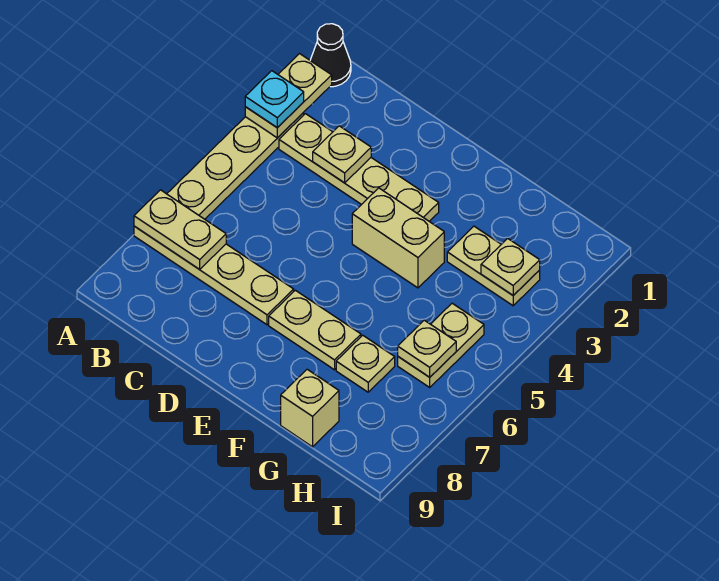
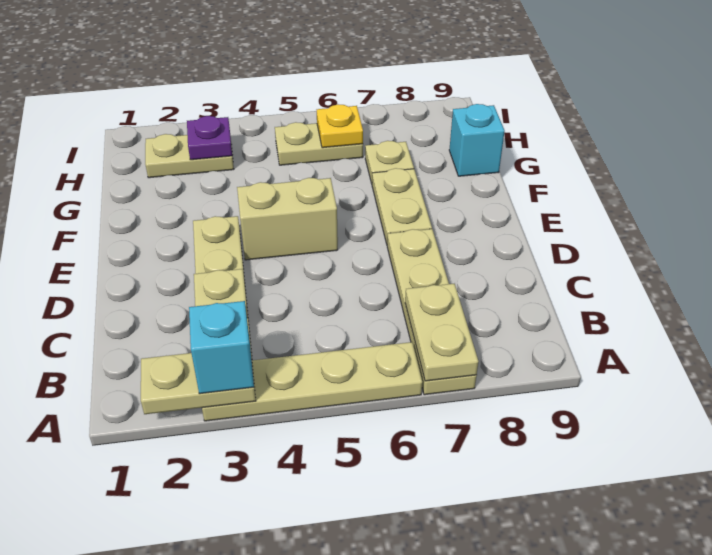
black 1x1 cone [310,24,351,87] -> none
cyan 1x1 plate [245,71,304,128] -> cyan 1x1 brick [189,301,254,394]
tan 1x2 brick [352,188,444,288] -> tan 1x2 brick turned to [237,178,338,260]
tan 1x2 plate [447,226,540,306] -> tan 1x2 plate turned to [145,134,234,178]
tan 1x1 brick [281,369,339,447] -> cyan 1x1 brick [449,104,505,176]
tan 1x1 plate [481,238,540,295] -> purple 1x1 plate [187,116,232,160]
tan 1x1 plate [398,320,456,377] -> yellow 1x1 plate [317,104,363,148]

